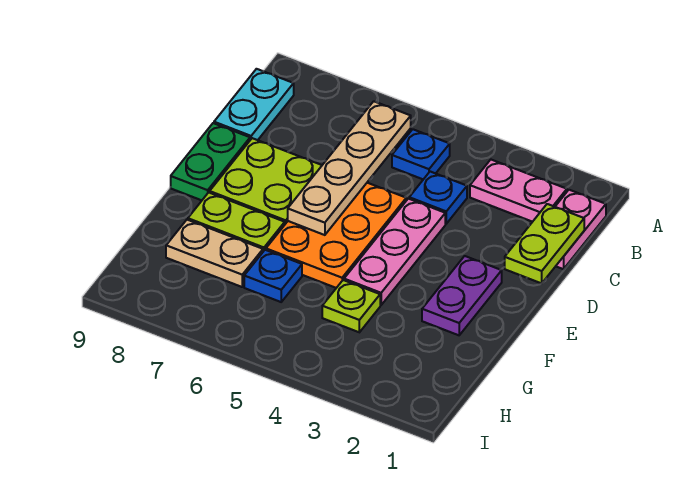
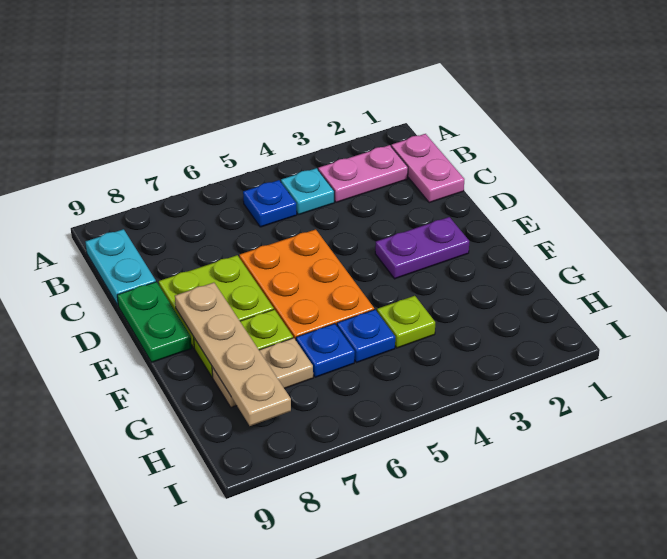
none -> cyan 1x1 plate [281,168,334,215]
tan 1x4 plate [288,101,411,235] -> tan 1x4 plate moved to [175,283,291,426]
lime 1x2 plate [505,204,584,283] -> none
blue 1x1 plate [409,172,467,224] -> blue 1x1 plate moved to [337,310,395,363]
pink 1x3 plate [344,199,445,305] -> none
purple 1x2 plate [422,256,502,335] -> purple 1x2 plate turned to [375,217,469,279]

